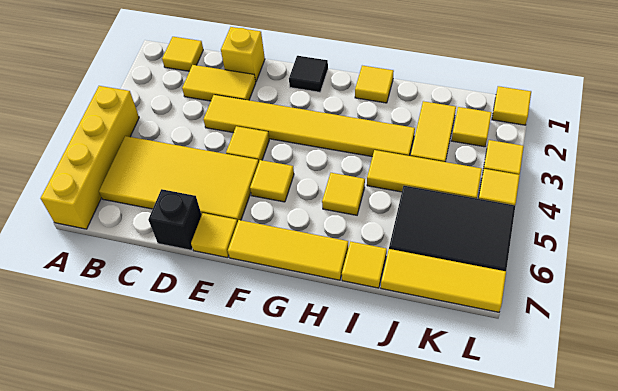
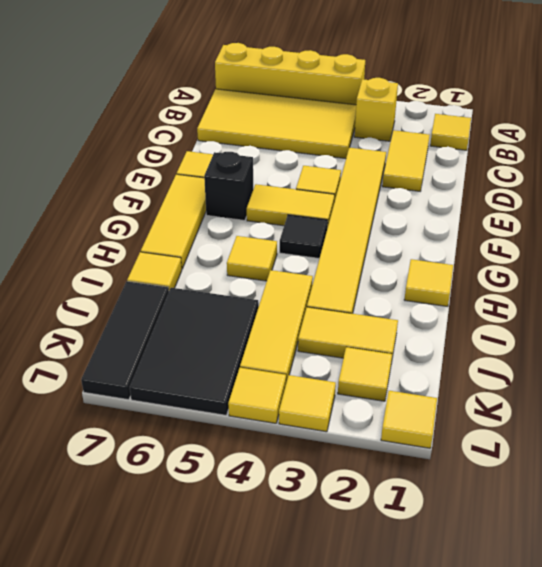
yellow 2x4 tile [99,136,259,222] -> yellow 2x4 tile turned to [197,89,356,159]
yellow 1x1 brick [221,27,265,82] -> yellow 1x1 brick moved to [354,78,398,141]
black 1x1 brick [148,189,202,250] -> black 1x1 brick moved to [204,152,253,220]
black 1x1 tile [289,56,328,92] -> black 1x1 tile moved to [280,215,328,259]
yellow 1x1 tile [250,160,294,202] -> yellow 1x2 tile [247,184,335,228]
yellow 1x3 tile [381,249,506,312] -> black 1x3 tile [81,281,169,400]

